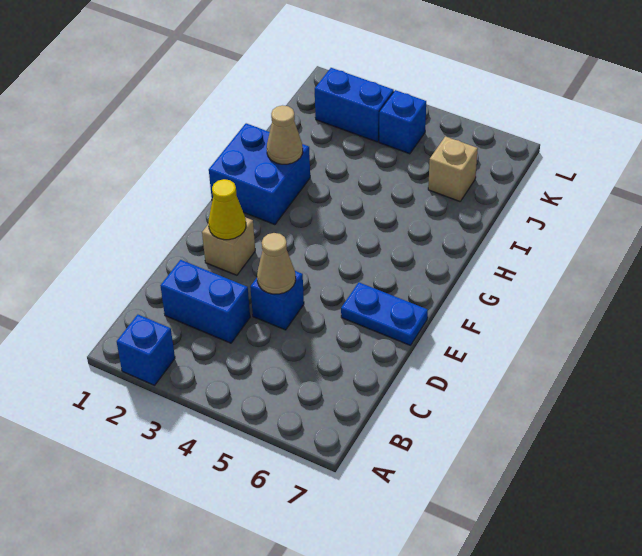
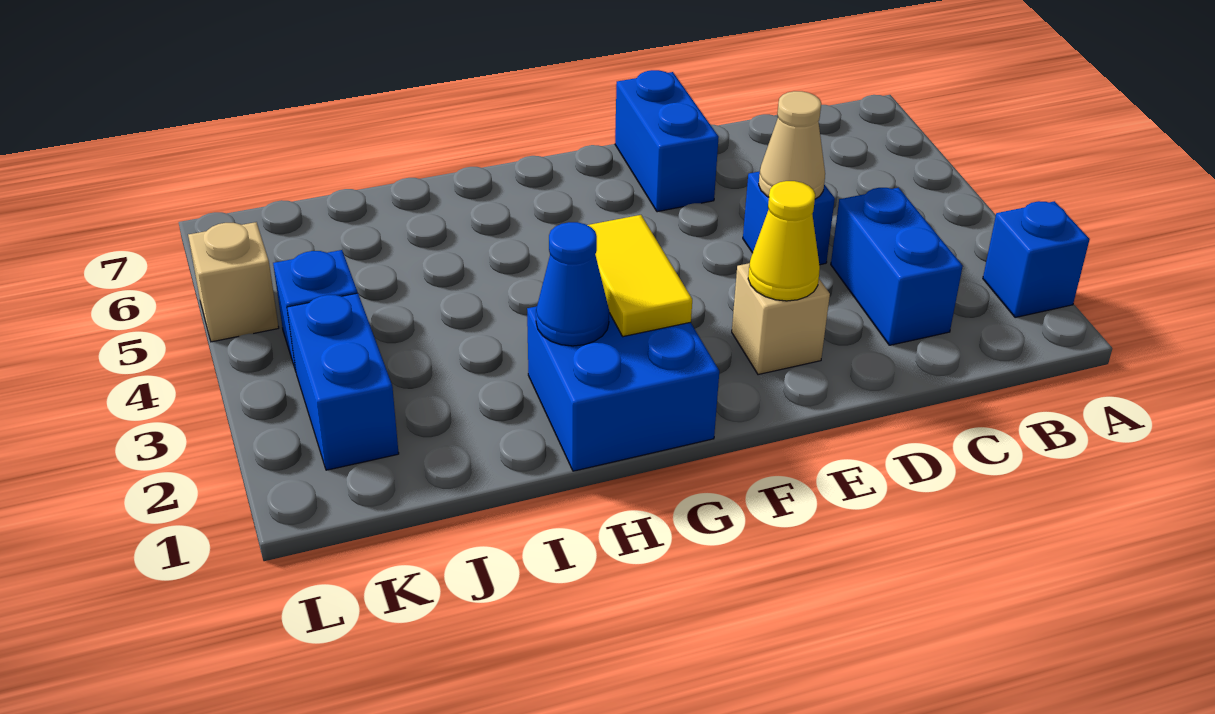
blue 1x2 plate [341,283,428,345] -> blue 1x2 brick [615,70,719,212]
none -> yellow 1x2 tile [588,215,692,337]
tan 1x1 cone [267,105,303,164] -> blue 1x1 cone [536,222,609,346]
tan 1x1 brick [428,136,478,202] -> tan 1x1 brick moved to [188,222,279,342]

